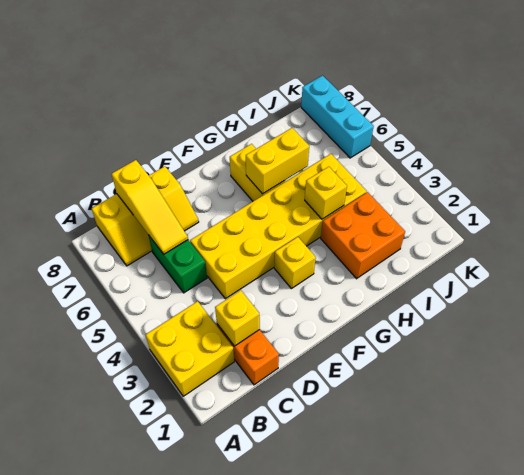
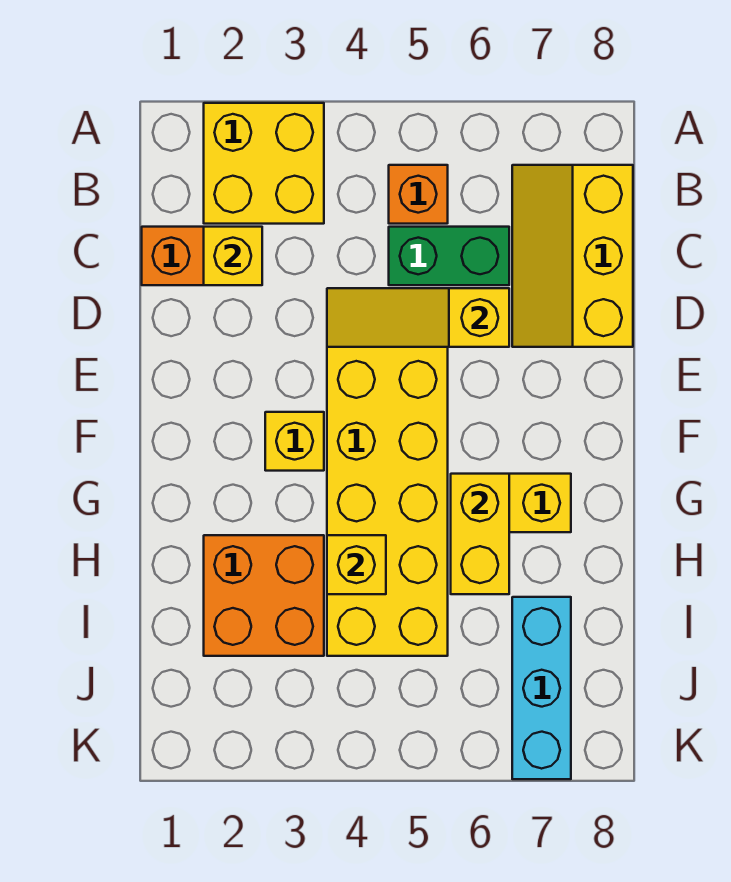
none -> orange 1x1 brick [389,165,448,224]
yellow 1x3 slope [112,160,188,254] -> yellow 1x3 slope moved to [327,288,509,347]
cyan 1x3 brick [301,76,374,158] -> cyan 1x3 brick turned to [512,597,571,779]

